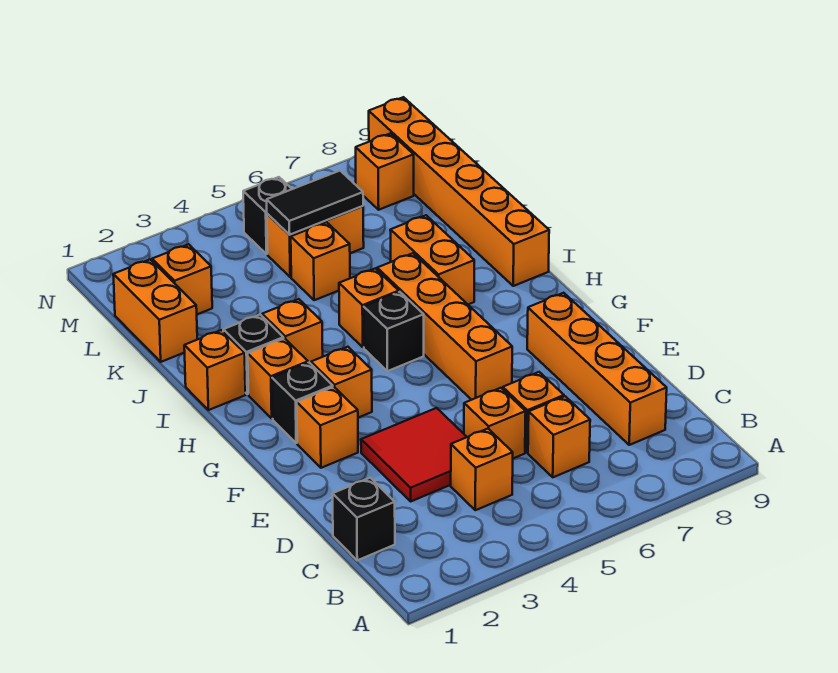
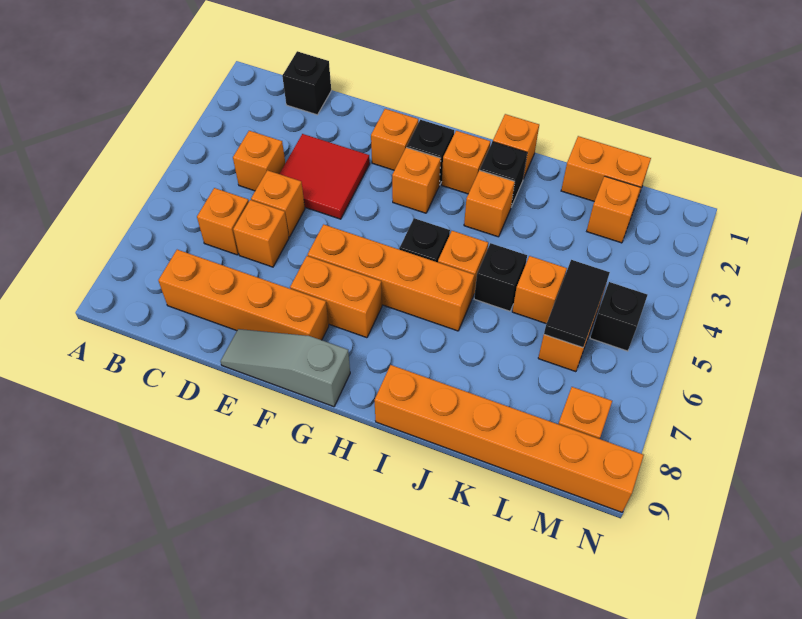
none -> grey 1x3 slope [221,329,350,407]
orange 1x2 brick [390,215,474,304] -> orange 1x2 brick moved to [290,256,382,338]
none -> black 1x1 brick [474,243,527,311]

